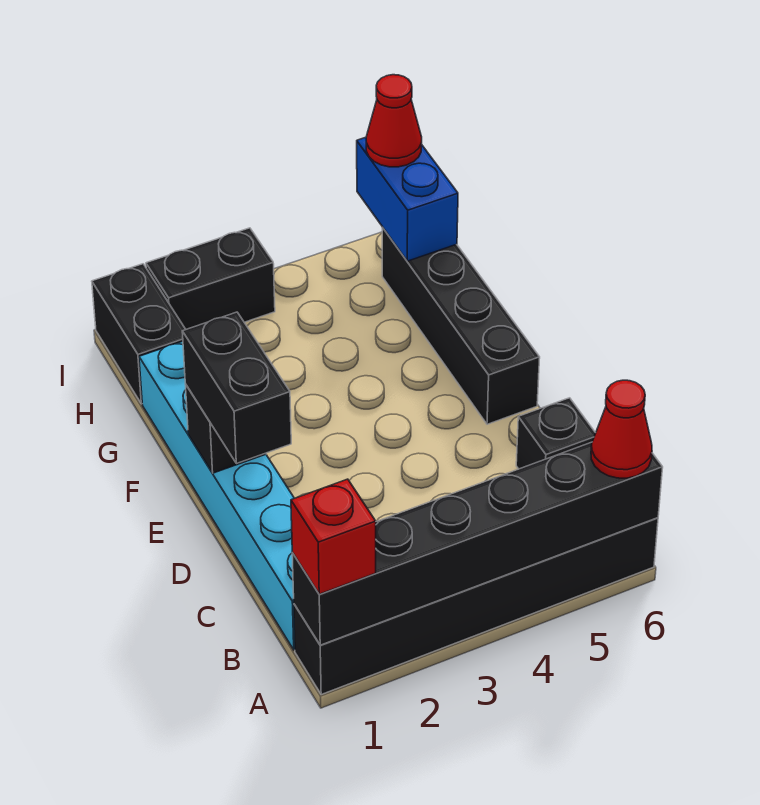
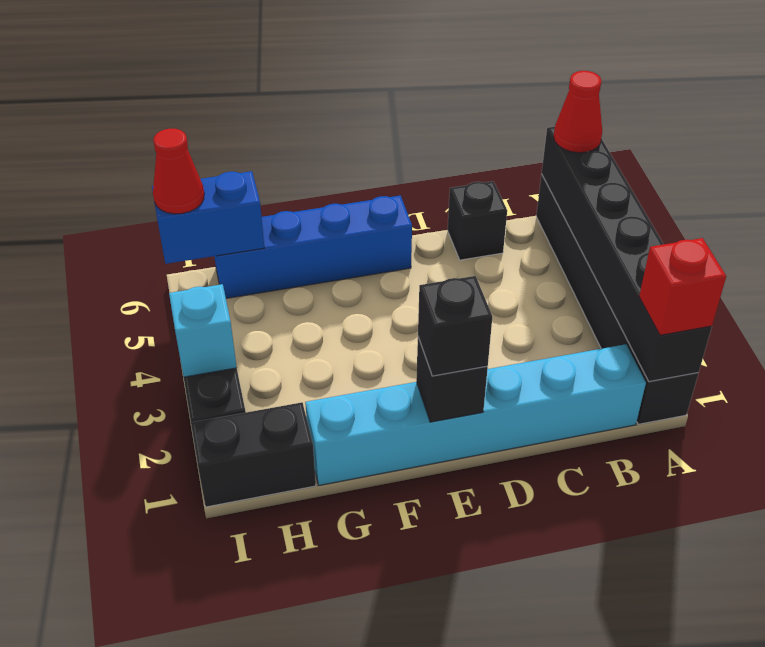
black 1x2 brick [182,312,291,464] -> black 1x1 brick [418,276,492,376]
black 1x4 brick [382,228,540,424] -> blue 1x4 brick [214,196,412,298]
none -> cyan 1x1 brick [169,284,237,377]

